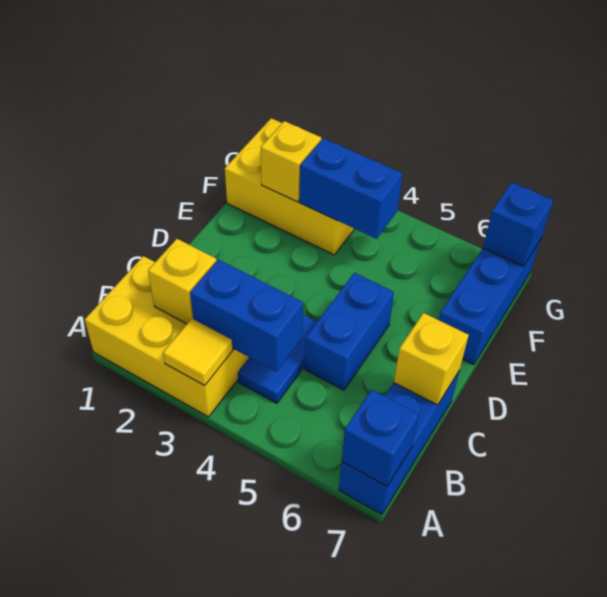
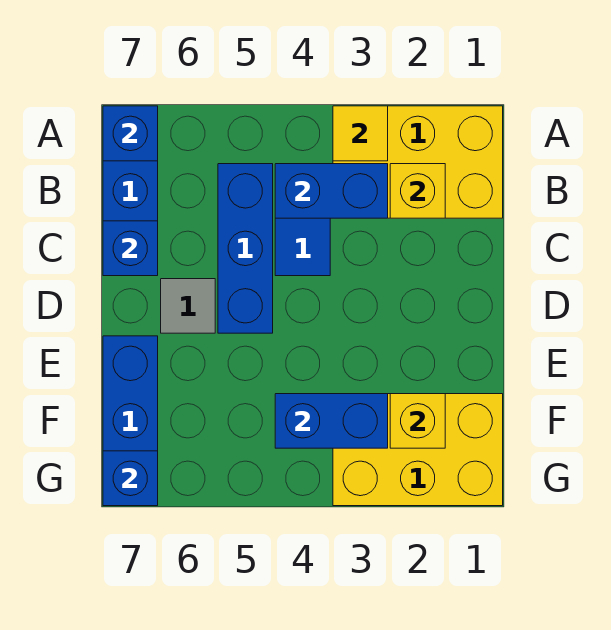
blue 1x2 brick [305,273,394,390] -> blue 1x3 brick [218,164,273,333]
yellow 1x1 brick [394,313,469,405] -> blue 1x1 brick [103,221,158,276]
none -> grey 1x1 tile [161,279,215,333]

